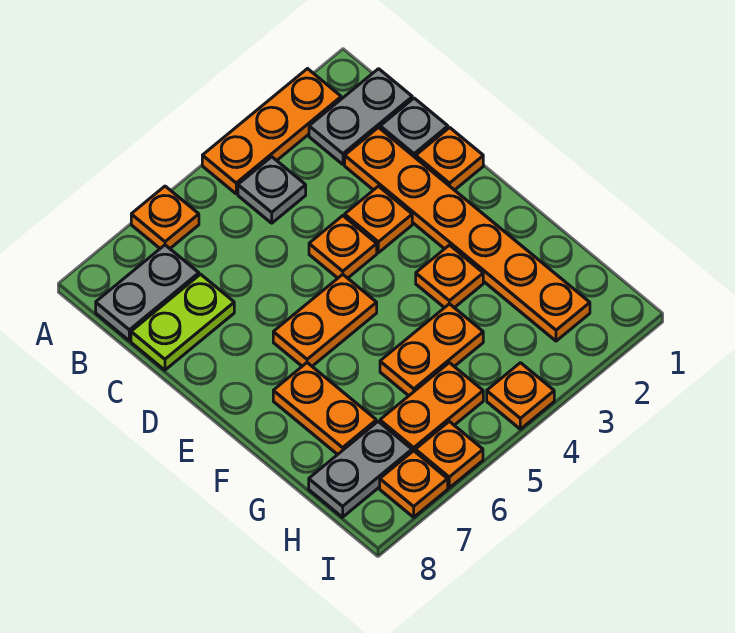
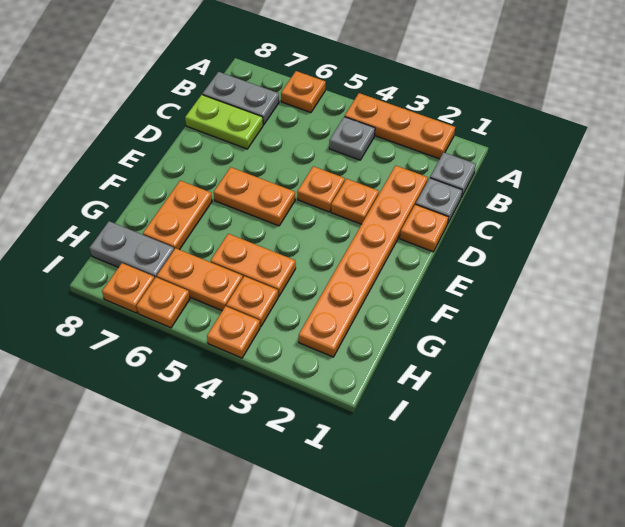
grey 1x2 plate [309,69,412,164] -> grey 1x1 plate [430,152,476,197]
orange 1x1 plate [416,245,483,308] -> orange 1x1 plate moved to [226,276,278,327]

